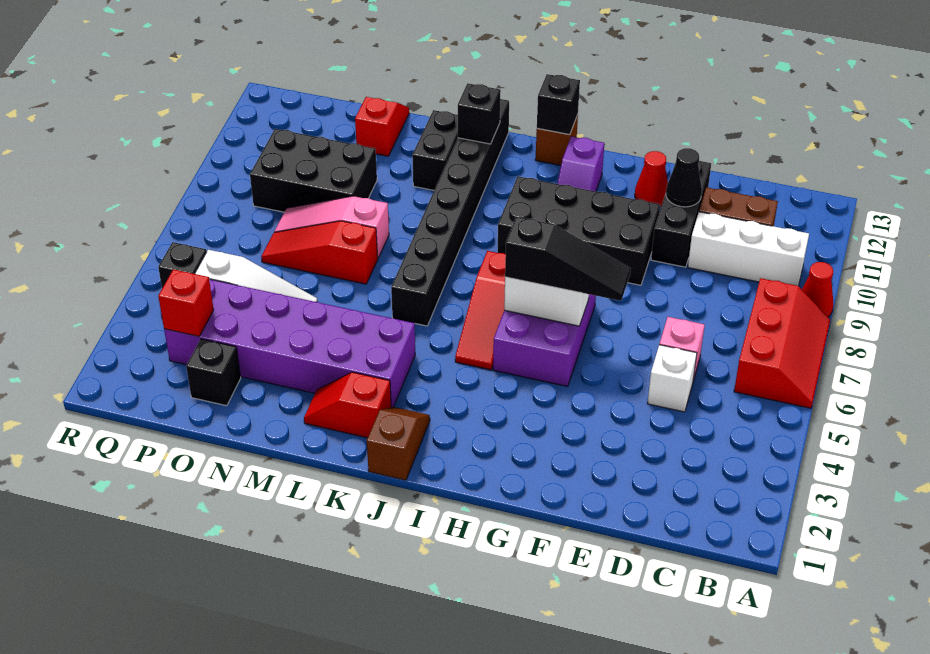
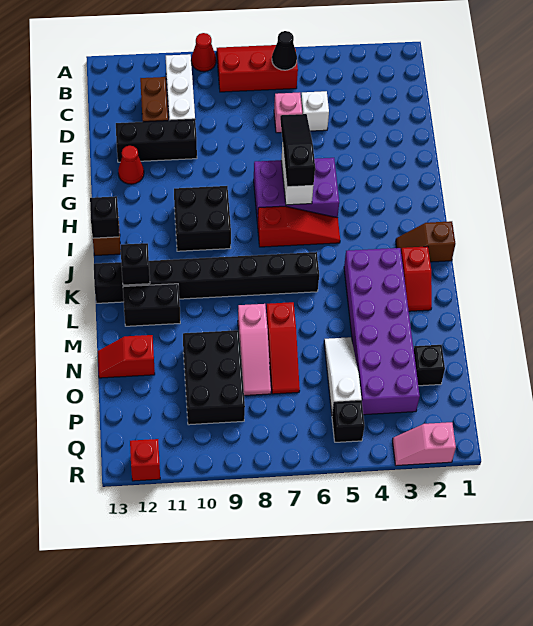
black 1x1 cone [666,148,702,207] -> black 1x1 cone moved to [272,31,297,70]
black 2x4 brick [498,176,660,285] -> black 2x2 brick [174,186,231,251]
purple 1x2 slope [557,136,604,192] -> none
red 1x1 brick [158,269,214,336] -> red 1x1 brick moved to [130,439,160,481]
none -> pink 1x2 slope [392,422,456,466]

